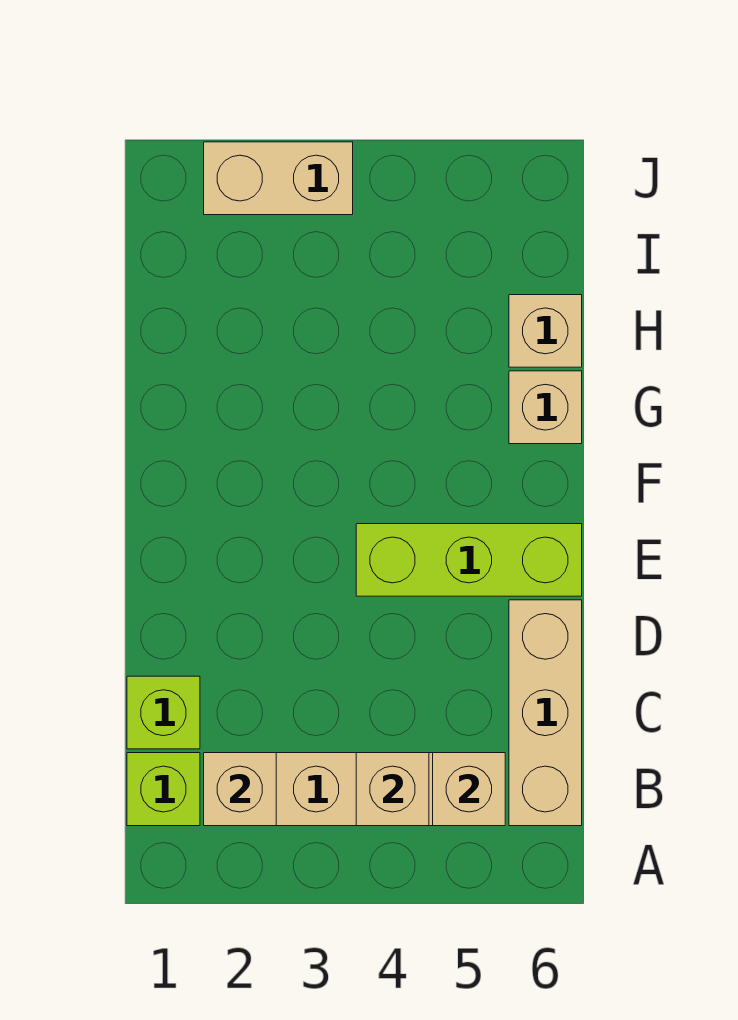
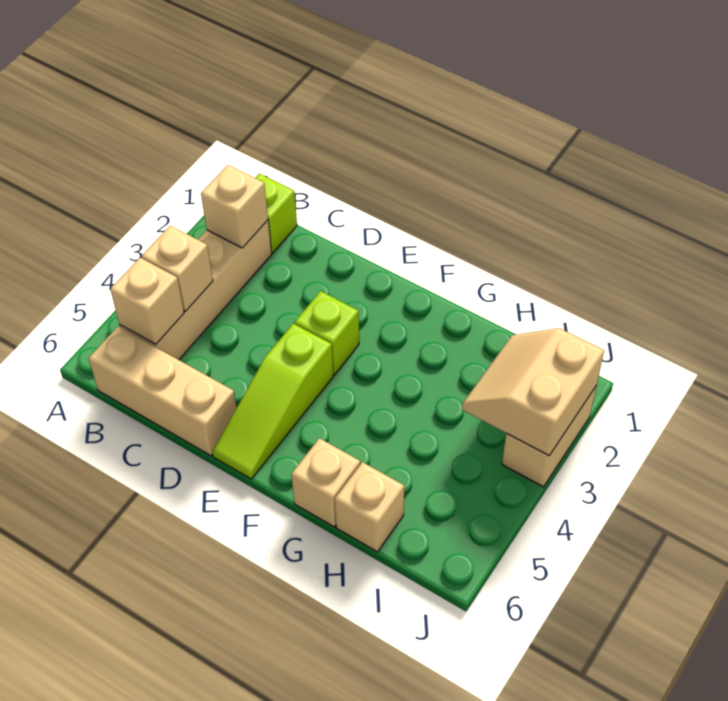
lime 1x1 brick [127,676,200,749] -> lime 1x1 brick moved to [295,291,359,375]
lime 1x3 brick [356,524,582,596] -> lime 1x3 slope [212,324,333,479]
none -> tan 2x2 slope [462,328,604,456]

